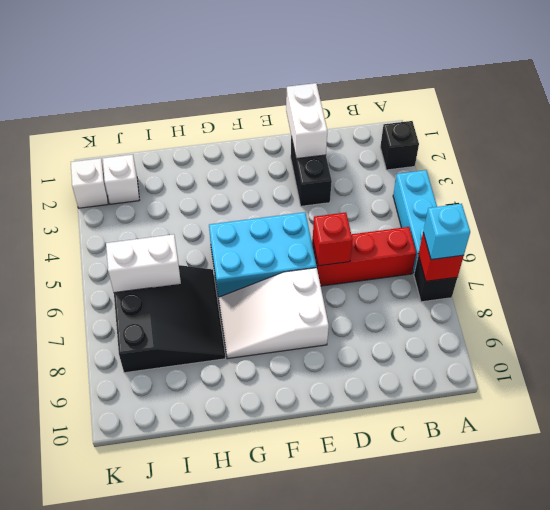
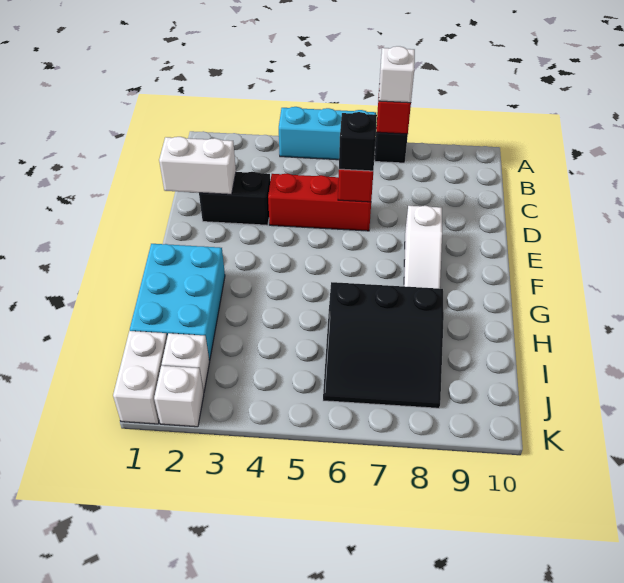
black 1x1 brick [380,121,419,170] -> black 1x1 brick moved to [339,112,377,171]
cyan 1x1 brick [423,204,470,260] -> white 1x1 brick [379,46,415,103]
red 1x3 brick [312,227,416,286] -> red 1x3 brick turned to [268,173,371,231]
cyan 2x3 brick [209,212,317,298] -> cyan 2x3 brick moved to [130,244,225,361]
white 2x3 slope [219,268,329,359] -> white 1x3 slope [404,206,442,289]
black 3x3 slope [114,265,225,373] -> black 3x3 slope turned to [323,282,444,408]
white 1x2 brick [106,234,181,293] -> white 1x2 brick moved to [113,331,167,424]

